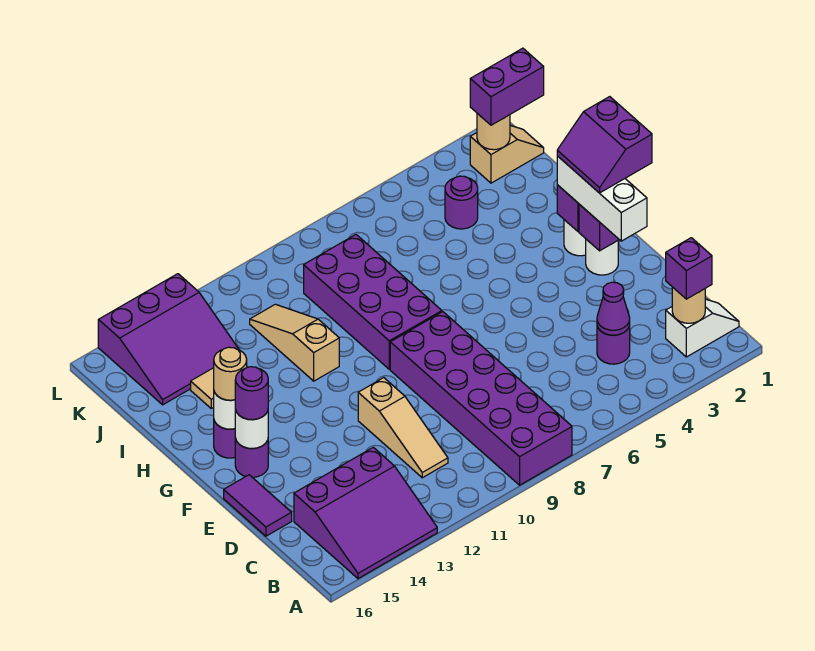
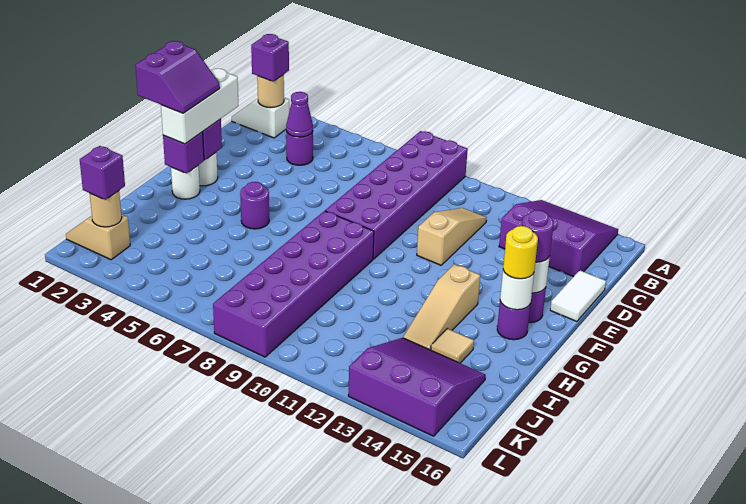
purple 1x2 tile [224,475,292,536] -> white 1x2 tile [550,270,606,321]
purple 2x4 brick [304,235,442,369] -> purple 2x6 brick [213,211,374,357]
tan 1x1 round brick [214,347,247,400] -> yellow 1x1 round brick [503,226,538,279]
tan 1x3 slope [250,304,339,381] -> tan 1x3 slope moved to [403,264,480,350]
purple 1x1 round brick [445,176,478,229] -> purple 1x1 round brick moved to [240,182,269,229]
purple 1x2 brick [470,48,544,125] -> purple 1x1 brick [80,146,125,200]

